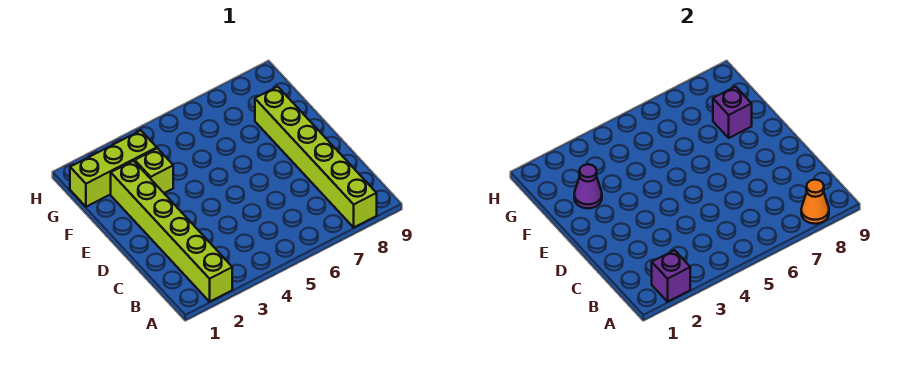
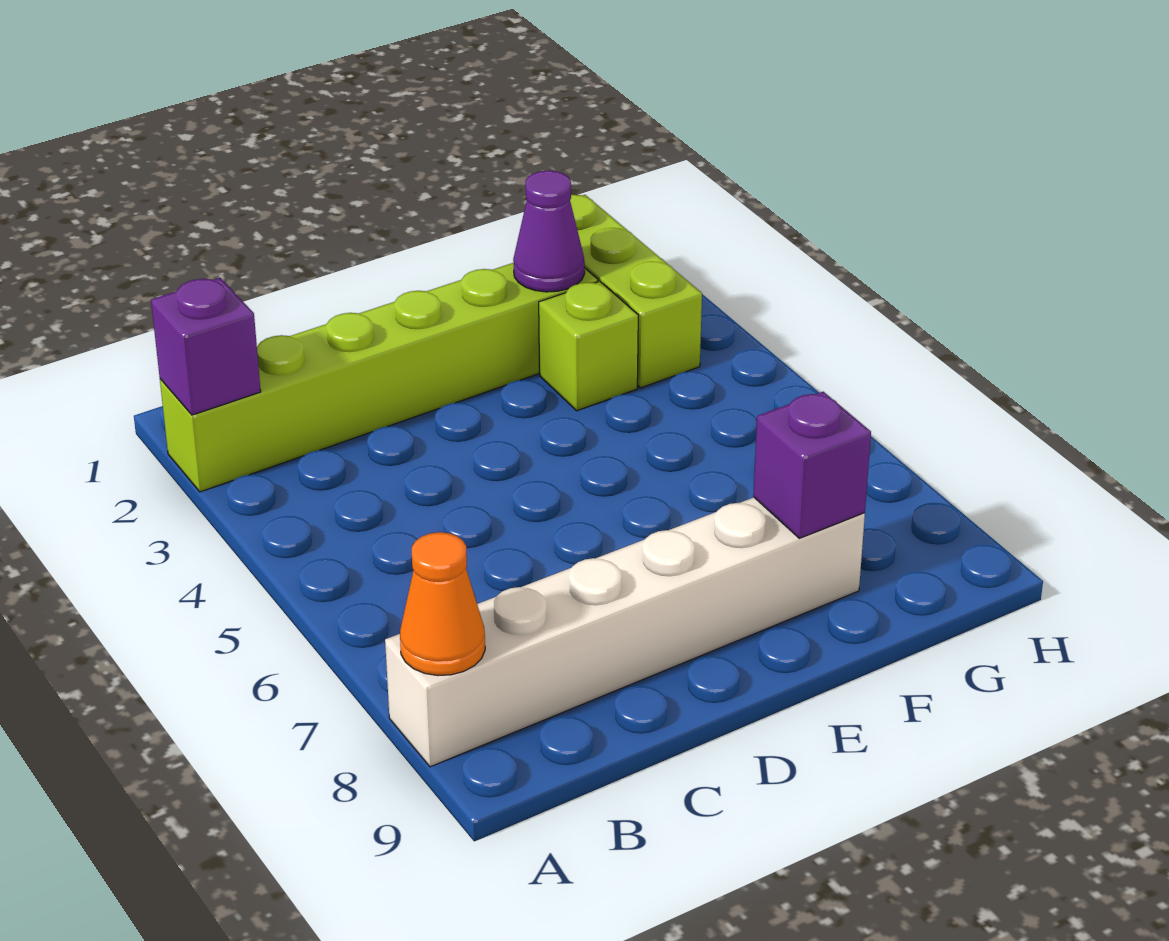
lime 1x6 brick [255,87,377,227] -> white 1x6 brick [385,497,865,767]

